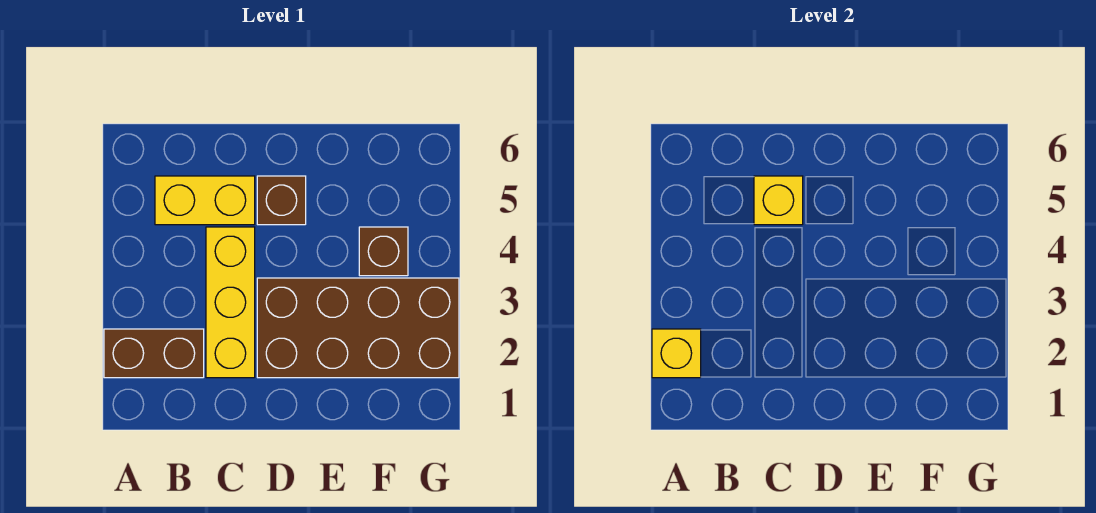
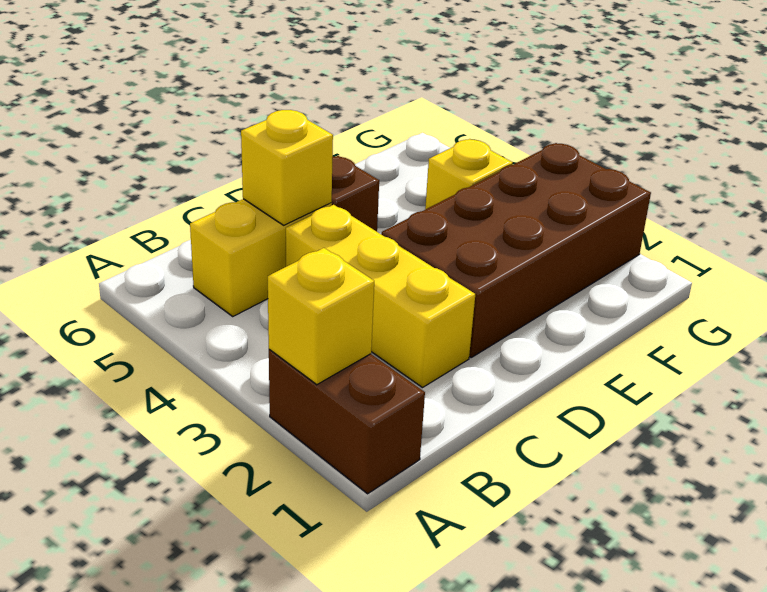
brown 1x2 brick [104,329,204,378] -> brown 1x2 brick turned to [269,349,425,494]
brown 1x1 brick [359,227,408,276] -> yellow 1x1 brick [425,139,513,209]

